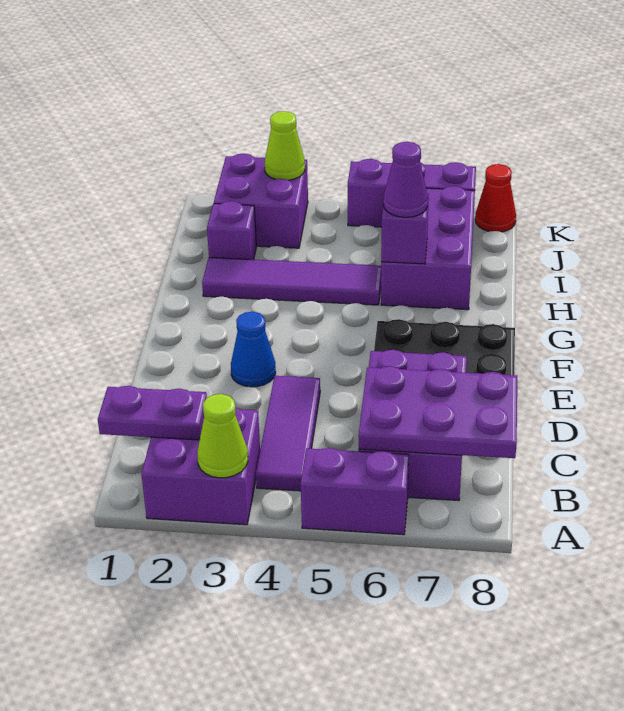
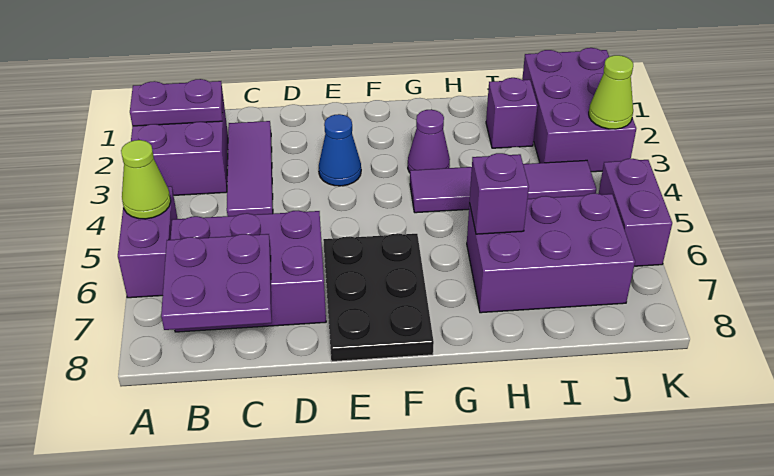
lime 1x1 cone [197,394,248,478] -> lime 1x1 cone moved to [121,140,171,219]
purple 1x2 plate [98,386,207,440] -> purple 1x2 plate turned to [130,79,223,126]
purple 1x3 tile [256,376,320,491] -> purple 1x3 tile turned to [227,121,273,216]
purple 2x3 plate [359,366,517,458] -> purple 2x2 plate [161,234,272,330]
purple 1x4 tile [202,258,381,305] -> purple 1x4 tile turned to [410,160,596,213]
purple 1x1 cone [383,142,428,217] -> purple 1x1 cone moved to [408,110,450,173]
purple 2x2 brick [214,154,308,248] -> purple 2x3 brick [522,48,636,172]
purple 1x3 brick [348,159,476,227] -> purple 1x2 brick [599,159,672,266]
red 1x1 cone [475,164,516,232] -> none

